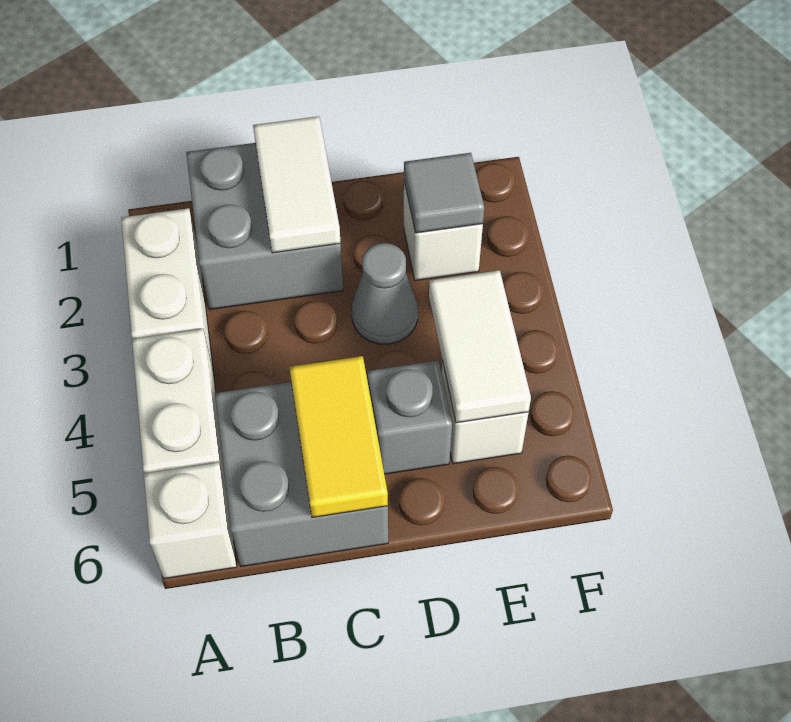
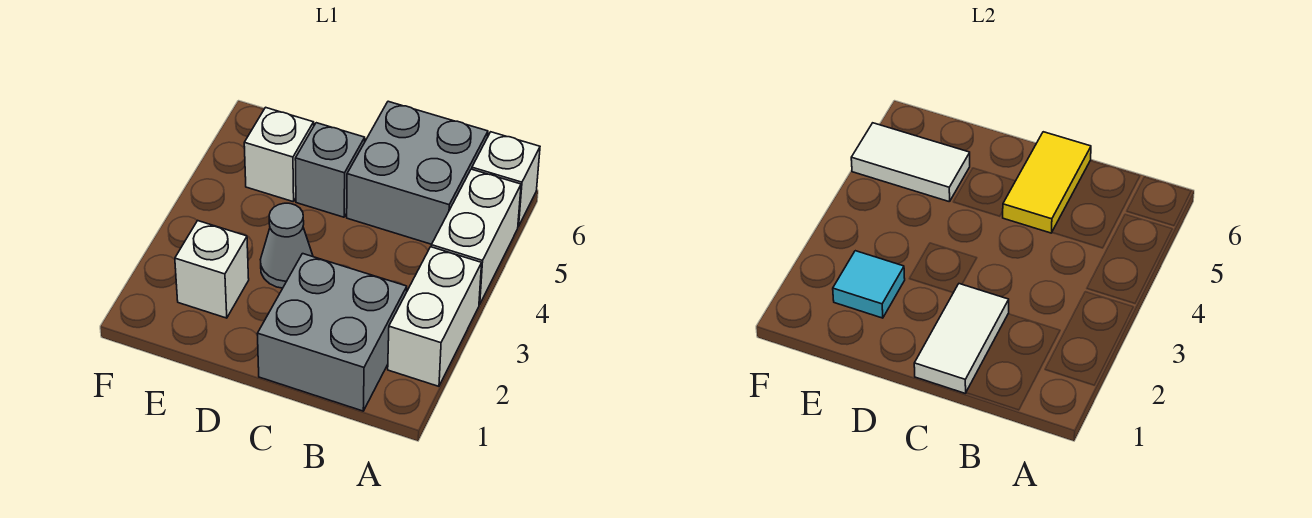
grey 1x1 tile [404,153,484,233] -> cyan 1x1 tile [833,251,905,318]
white 1x2 tile [429,270,531,423] -> white 1x2 tile turned to [851,123,970,202]

